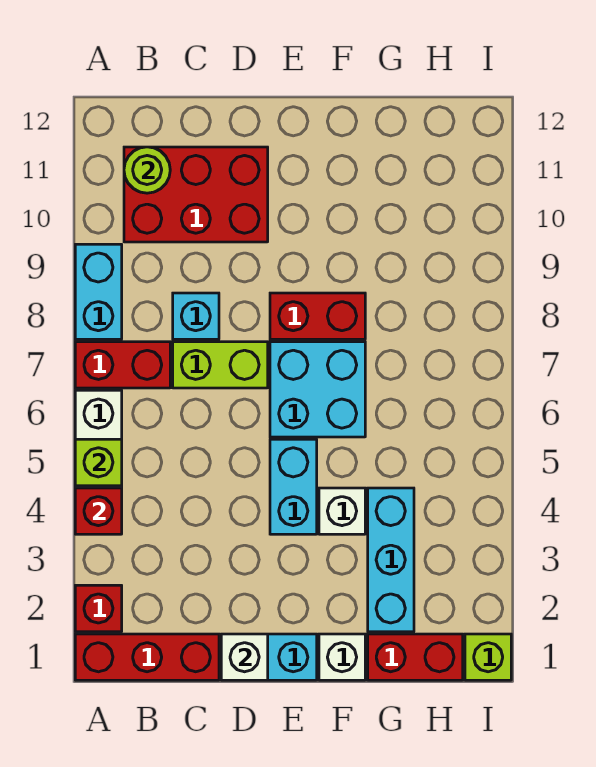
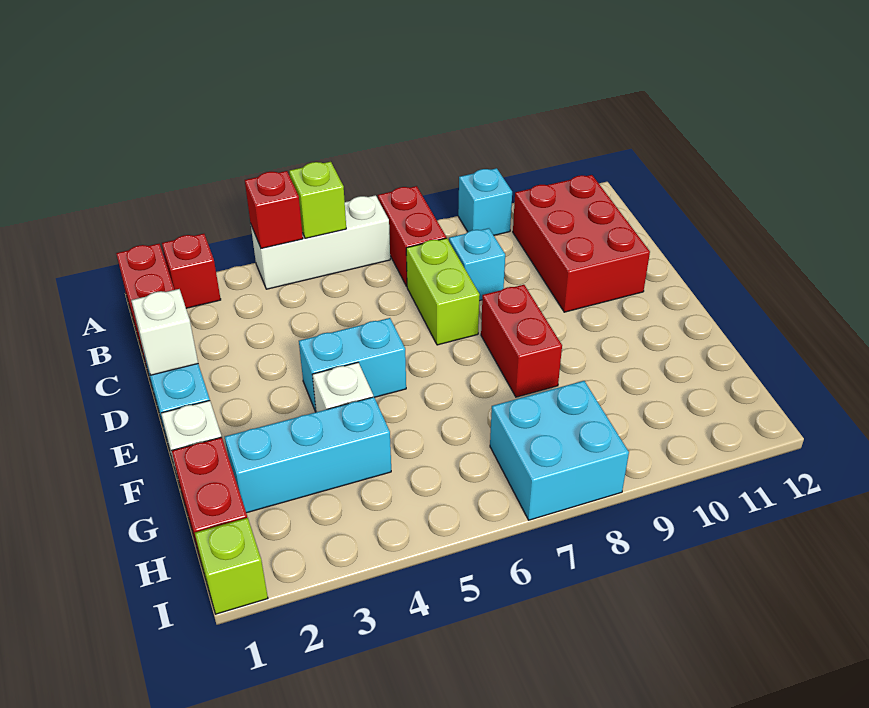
cyan 1x2 brick [75,244,122,339] -> cyan 1x1 brick [458,168,512,235]
lime 1x1 round brick [124,147,170,193] -> none
cyan 2x2 brick [270,342,365,437] -> cyan 2x2 brick moved to [490,381,629,520]

